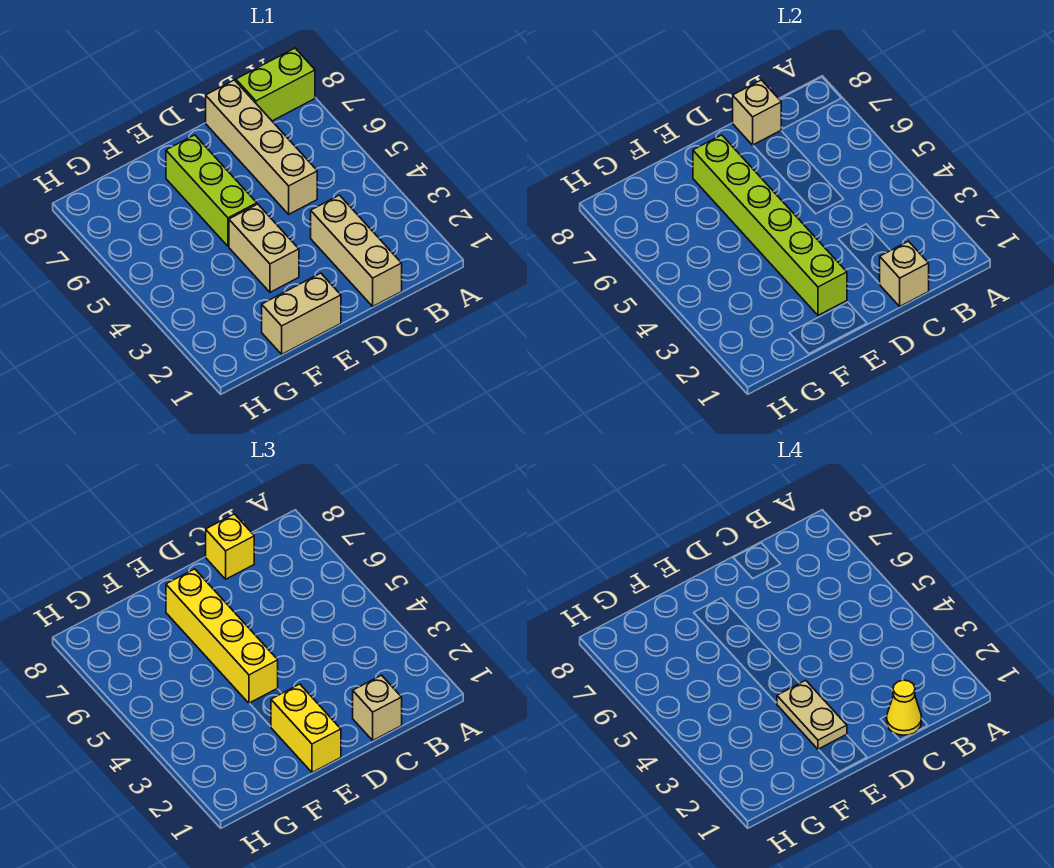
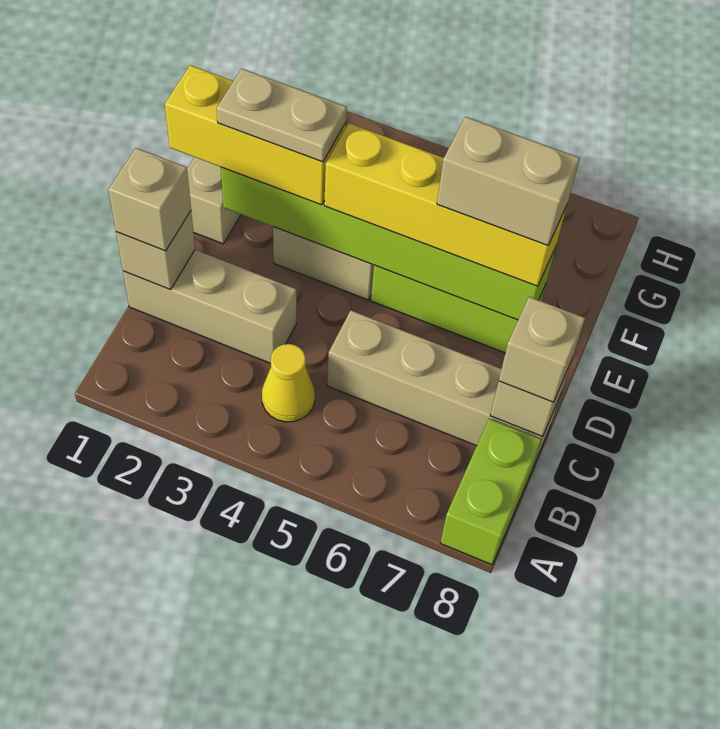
yellow 1x1 cone [887,680,922,735] -> yellow 1x1 cone moved to [262,344,315,422]
yellow 1x1 brick [206,514,254,579] -> tan 1x1 brick [499,297,585,402]
yellow 1x2 brick [271,684,341,772] -> yellow 1x3 brick [165,65,346,205]
none -> tan 1x2 brick [437,117,580,245]

